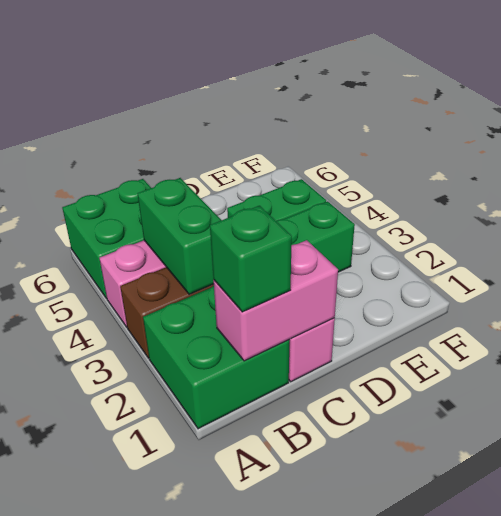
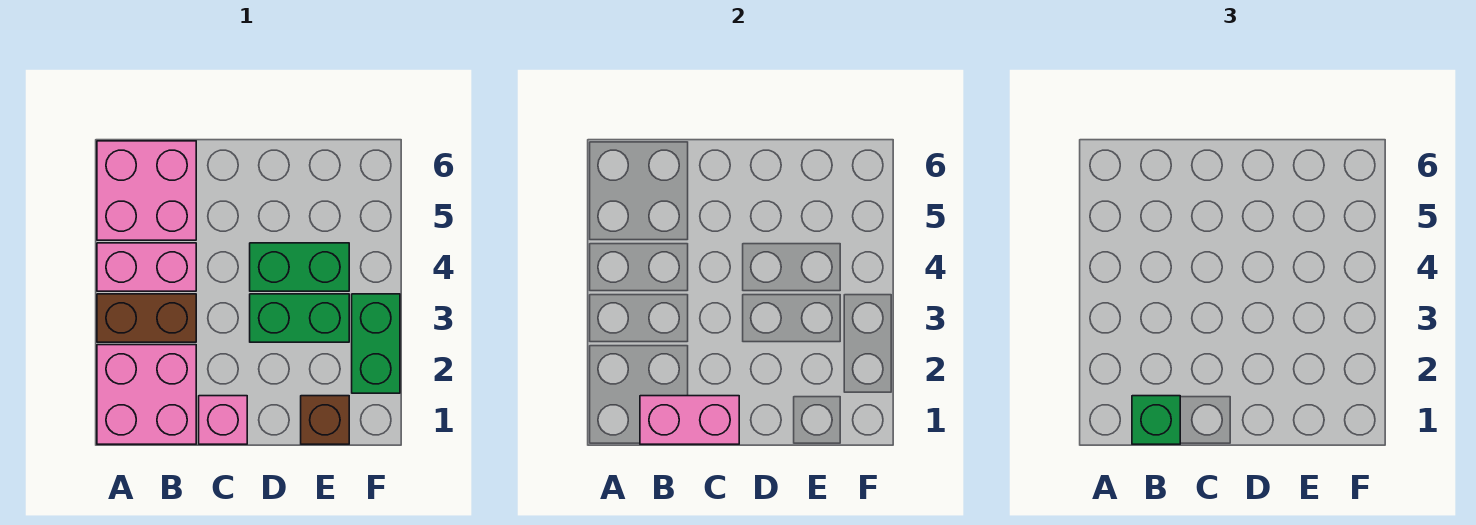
green 2x2 brick [143,286,289,429] -> pink 2x2 brick [97,345,196,444]
green 2x2 brick [62,179,151,299] -> pink 2x2 brick [97,141,196,240]
green 1x2 brick [138,178,221,294] -> green 1x2 brick moved to [352,294,400,393]
none -> brown 1x1 brick [301,396,349,444]

